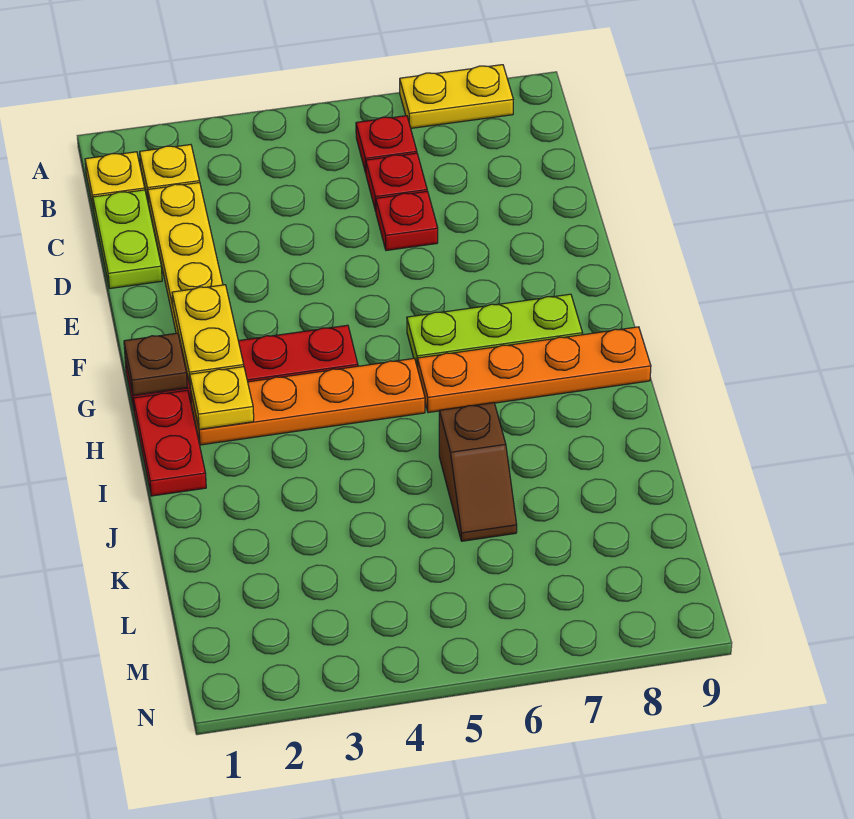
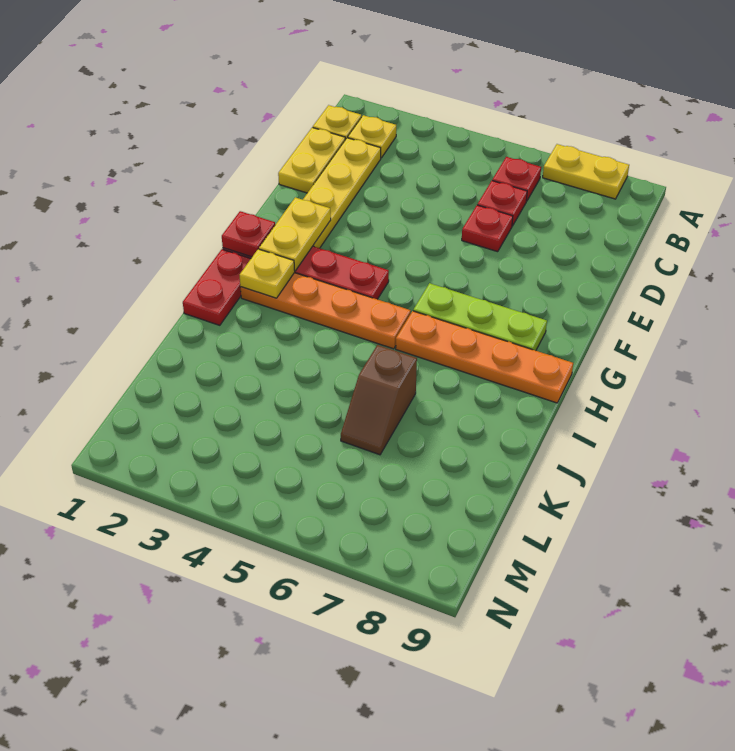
lime 1x2 plate [93,190,162,288] -> yellow 1x2 plate [278,127,345,193]
brown 1x1 plate [124,333,187,395] -> red 1x1 plate [222,211,275,257]

